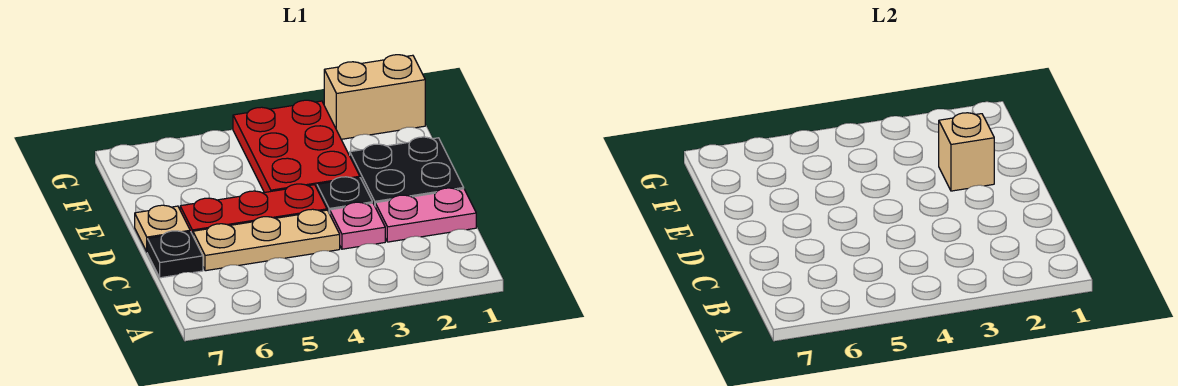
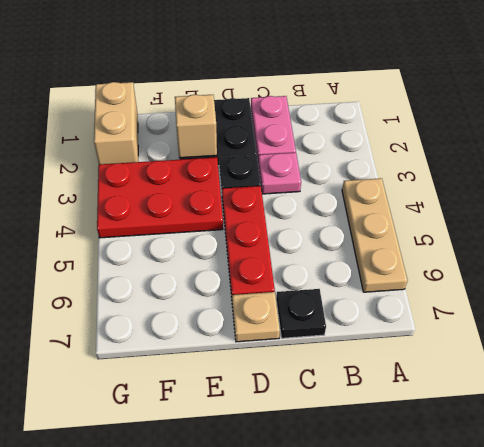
tan 1x3 plate [193,209,340,271] -> tan 1x3 plate moved to [342,178,408,292]

